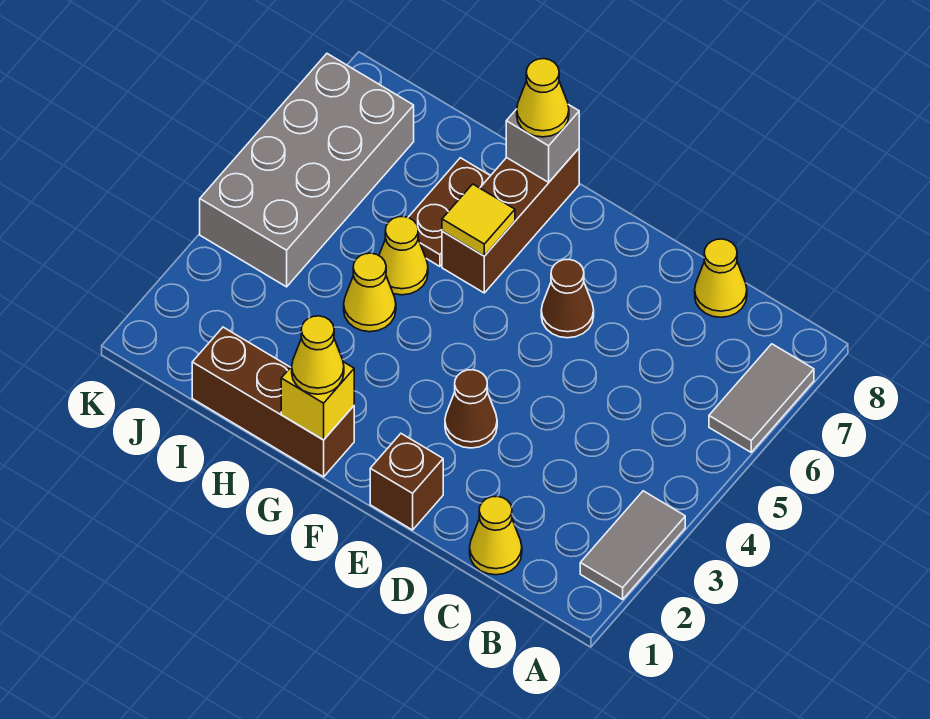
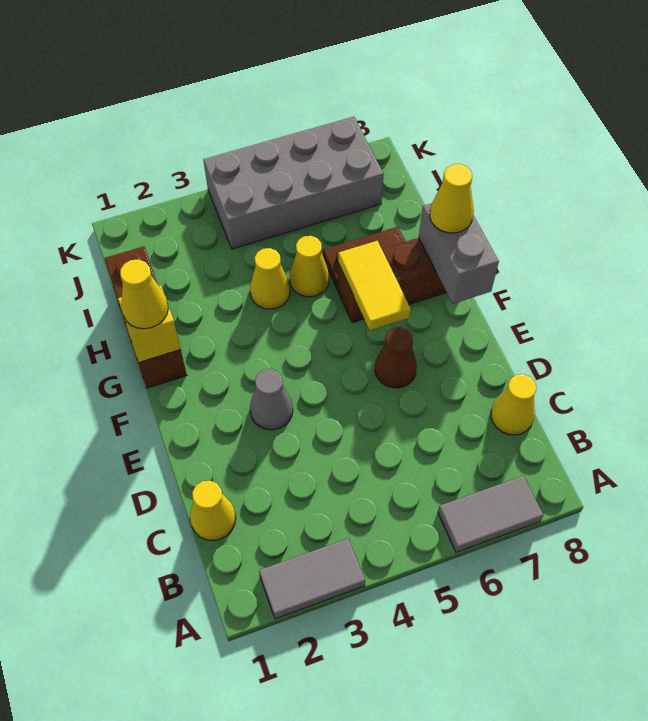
brown 1x1 brick [370,434,443,530] -> none
brown 1x1 cone [445,370,497,448] -> grey 1x1 cone [250,369,293,430]
yellow 1x1 tile [442,184,515,256] -> yellow 1x2 tile [338,241,411,330]
grey 1x1 brick [506,105,579,182] -> grey 1x2 brick [419,203,499,304]

